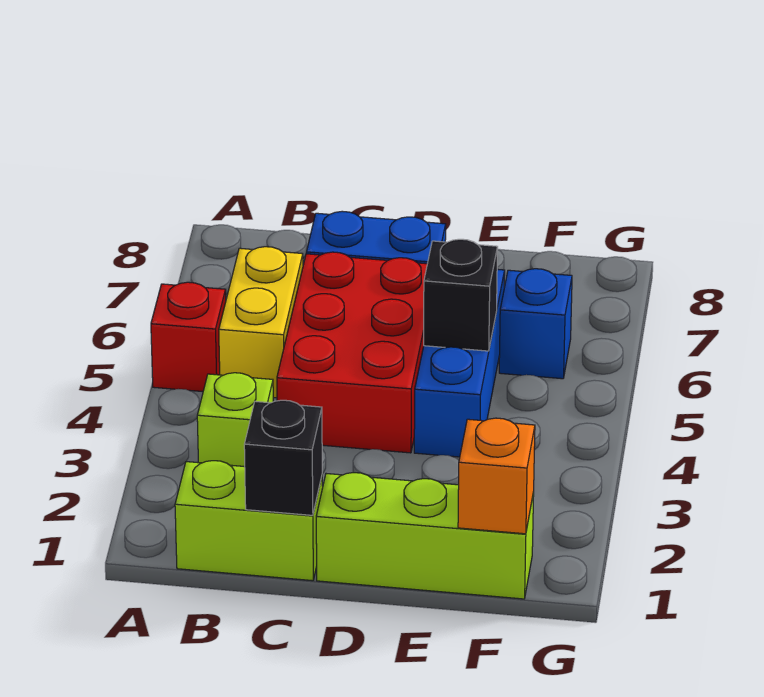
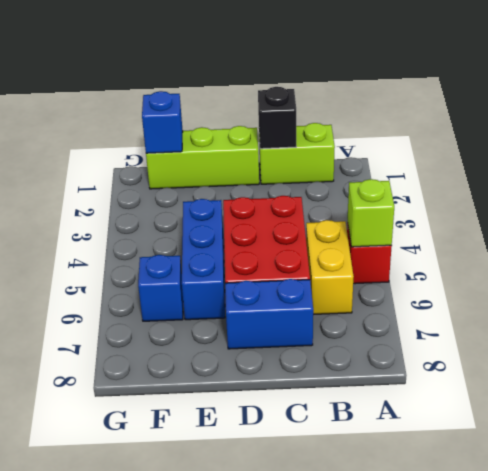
lime 1x1 brick [197,373,273,467] -> lime 1x1 brick moved to [348,179,394,247]
black 1x1 brick [424,239,498,351] -> none
orange 1x1 brick [458,418,535,534] -> blue 1x1 brick [142,91,183,153]

